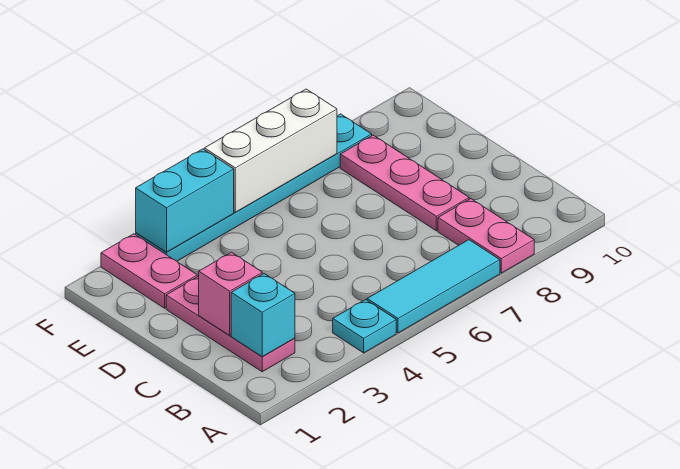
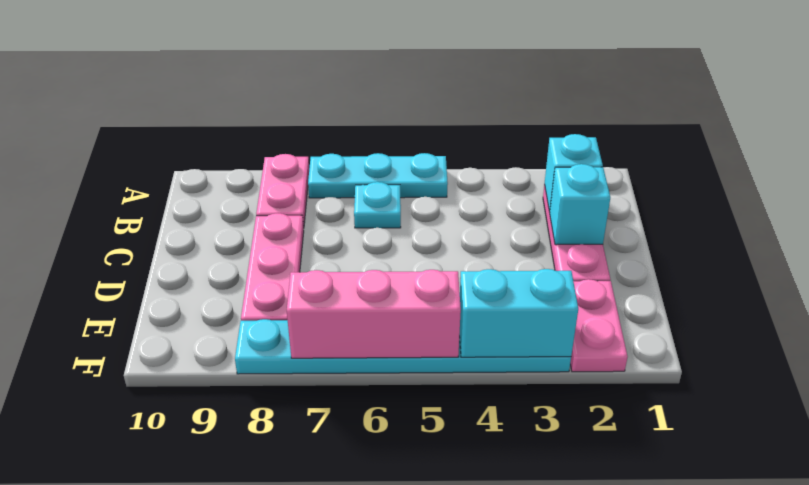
cyan 1x1 plate [333,300,396,353] -> cyan 1x1 plate moved to [354,182,401,228]
cyan 1x3 tile [367,240,500,333] -> cyan 1x3 plate [308,153,448,198]
pink 1x1 brick [199,252,262,335] -> cyan 1x1 brick [550,164,610,245]
white 1x3 brick [204,89,337,212] -> pink 1x3 brick [287,270,461,358]

